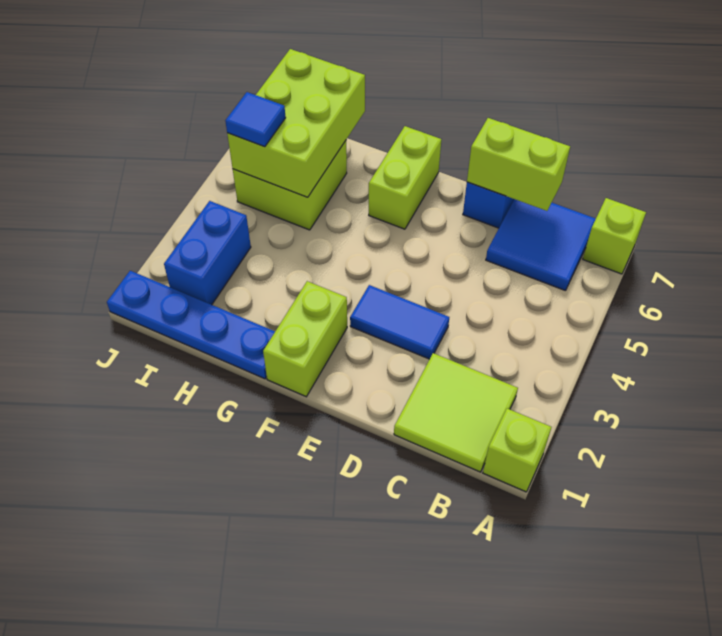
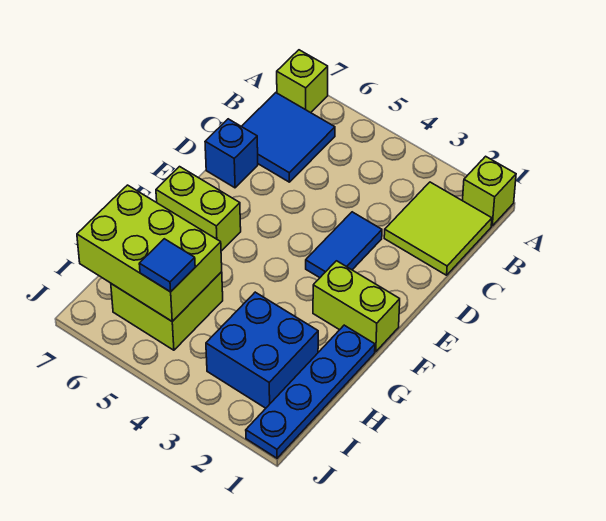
lime 1x2 brick [467,118,570,211] -> none
blue 1x2 brick [164,201,251,305] -> blue 2x2 brick [206,292,318,408]

